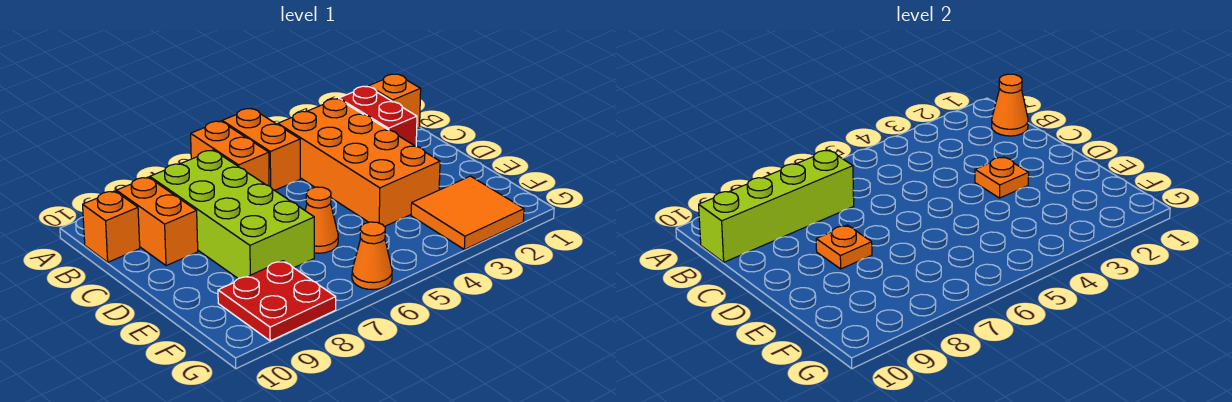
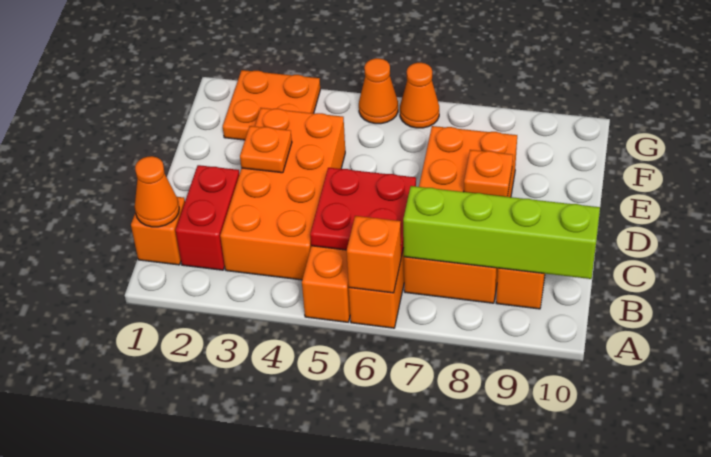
lime 2x4 brick [150,150,314,278] -> orange 2x4 brick [404,126,517,303]
orange 1x1 brick [83,191,140,262] -> orange 1x1 brick moved to [347,216,401,293]
orange 1x1 cone [305,187,338,253] -> orange 1x1 cone moved to [359,58,398,124]
orange 2x2 tile [411,176,524,250] -> orange 2x2 plate [223,70,320,140]
red 2x2 plate [218,261,336,341] -> red 2x2 plate moved to [310,168,416,256]

